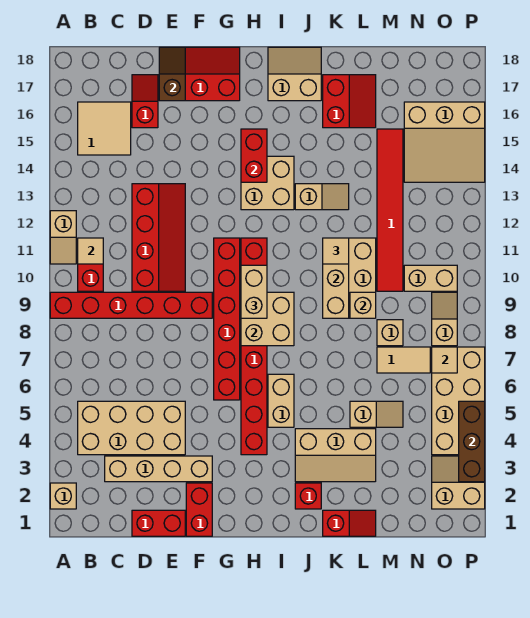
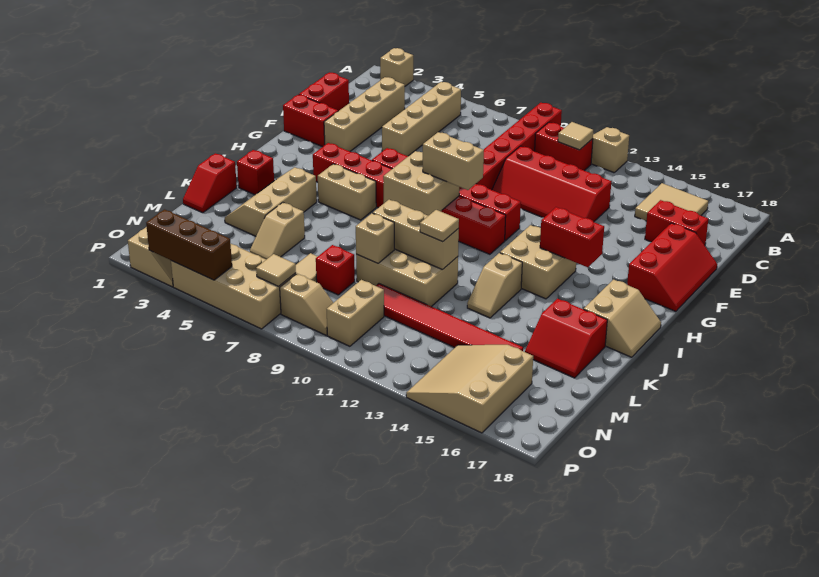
tan 2x4 brick [78,401,185,455] -> tan 1x4 brick [382,82,461,156]
red 1x2 slope [132,75,158,128] -> red 1x2 brick [645,200,708,245]
brown 1x2 slope [159,47,185,101] -> none
tan 1x1 brick [377,320,403,346] -> red 1x1 brick [316,245,355,295]

